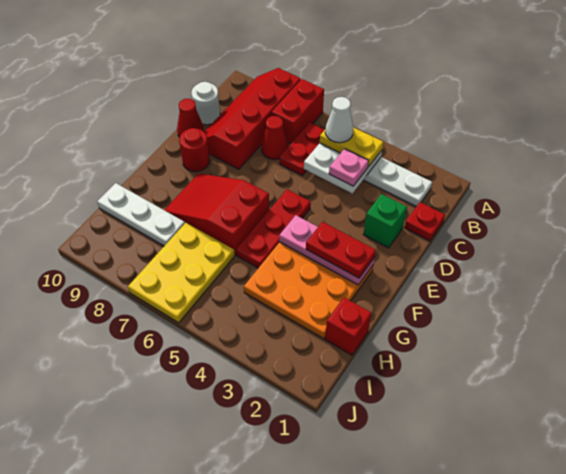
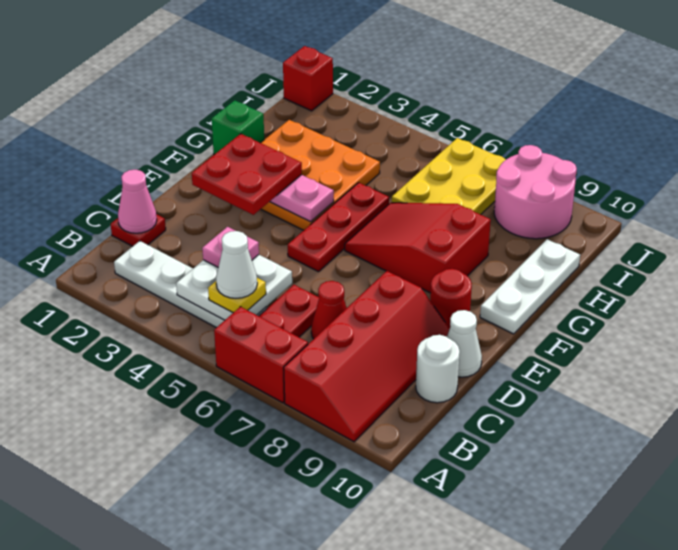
red 1x2 brick [272,79,324,144] -> red 1x2 brick turned to [214,307,308,403]
yellow 1x2 plate [320,127,383,167] -> yellow 1x1 plate [208,278,266,313]
none -> pink 1x1 cone [118,170,157,233]
green 1x1 brick [363,194,407,248] -> green 1x1 brick moved to [212,100,264,155]
red 1x1 cone [177,99,204,137] -> white 1x1 cone [447,310,482,377]
red 1x2 plate [306,222,376,278] -> red 2x2 plate [192,134,302,215]
red 2x3 slope [165,173,269,255] -> red 2x3 slope turned to [345,203,491,293]
red 1x1 brick [325,298,371,355] -> red 1x1 brick moved to [283,46,333,111]
white 1x3 plate [97,183,185,246] -> white 1x3 plate turned to [480,239,580,334]
none -> pink 2x2 round brick [494,145,577,239]

